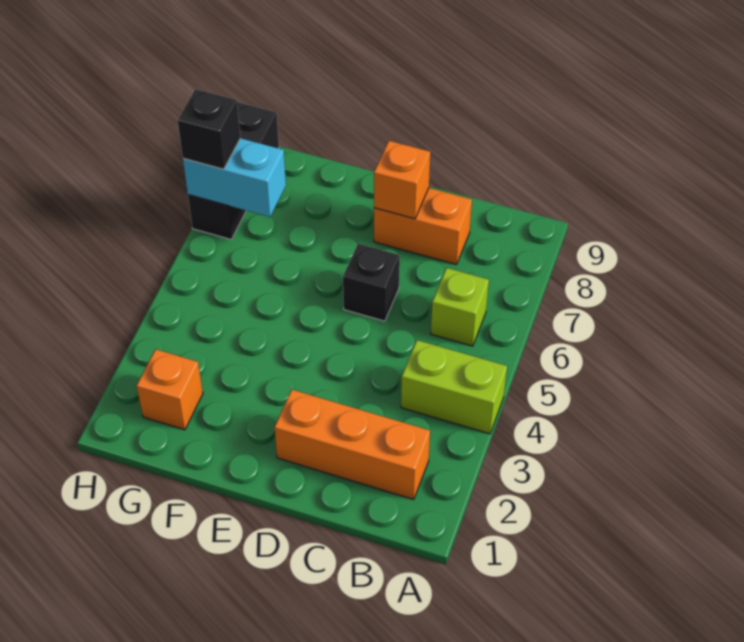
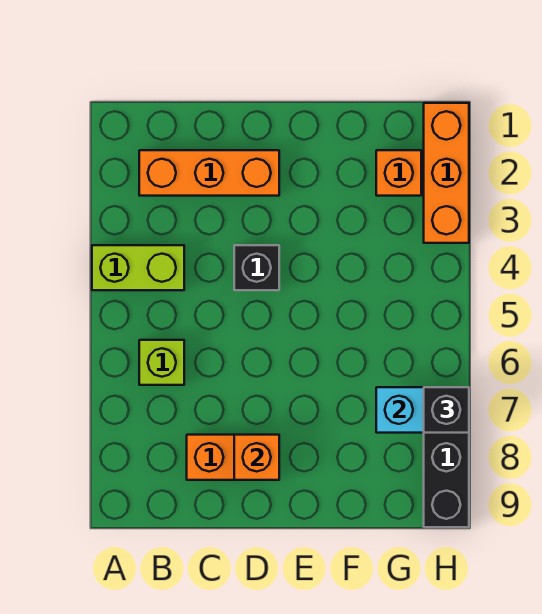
black 1x1 brick [343,244,400,321] -> black 1x1 brick moved to [234,245,279,290]
none -> orange 1x3 brick [424,103,469,243]

